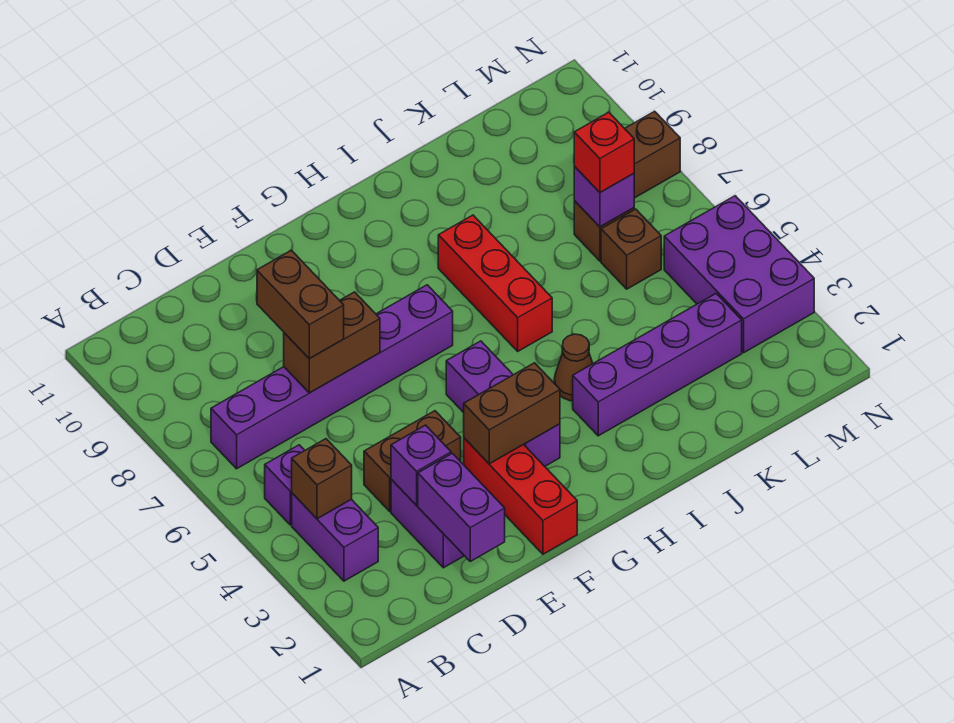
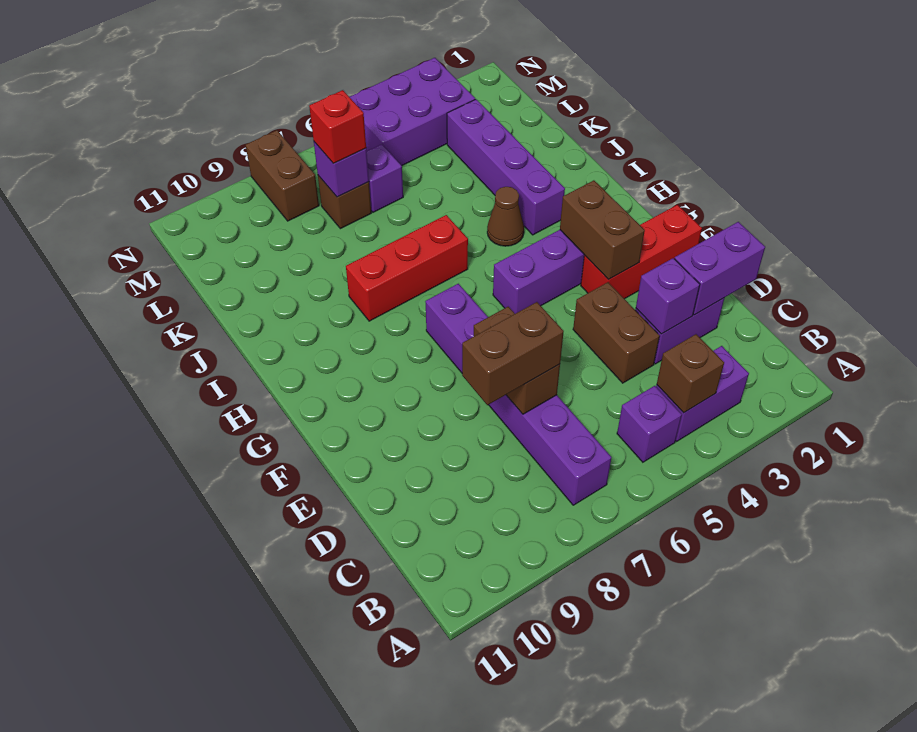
brown 1x1 brick [601,209,661,289] -> purple 1x1 brick [367,144,403,212]

